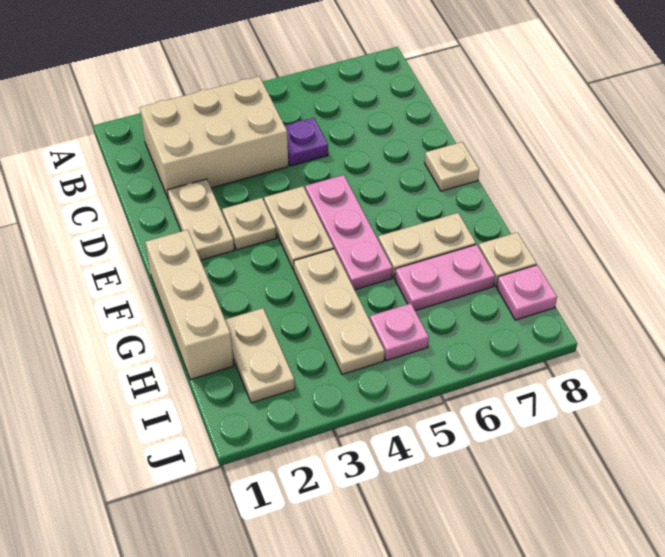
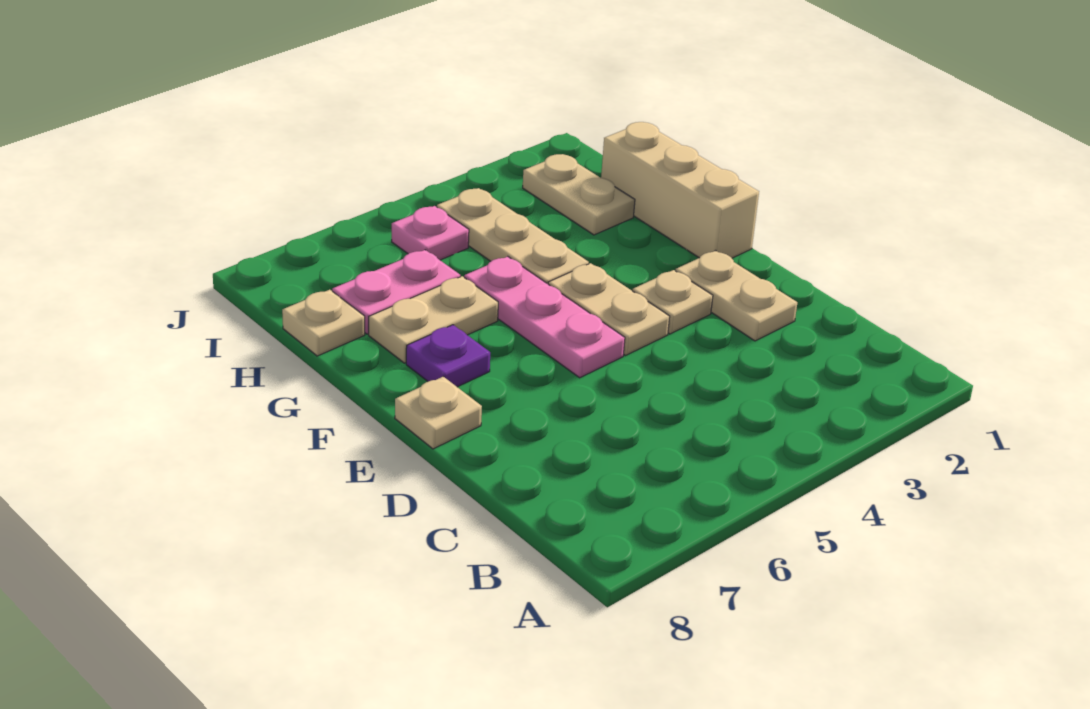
tan 2x3 brick [140,76,288,199] -> none
purple 1x1 plate [285,118,328,166] -> purple 1x1 plate moved to [406,325,490,387]
pink 1x1 plate [496,265,557,320] -> none

